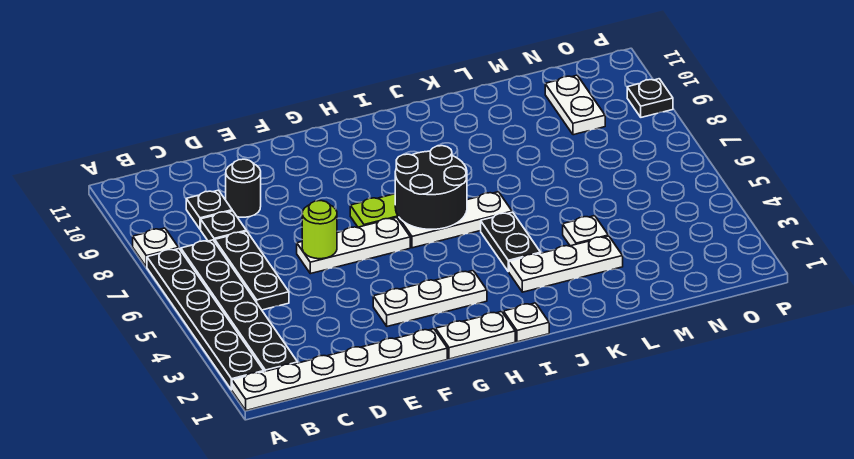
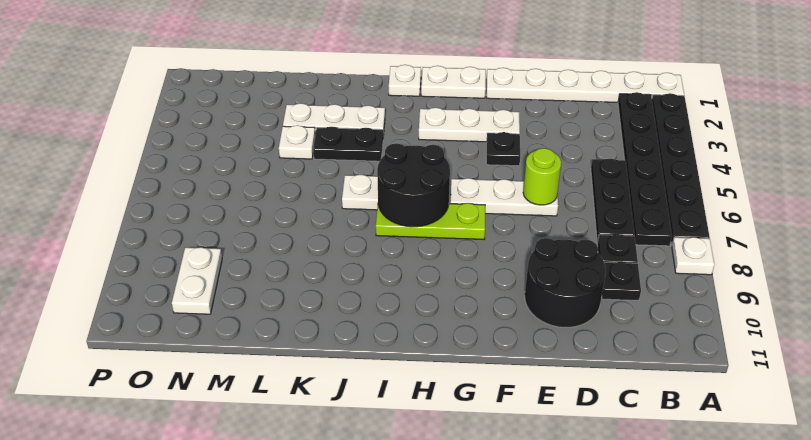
black 1x1 round brick [226,159,261,217] -> black 2x2 round brick [525,238,606,327]
black 1x2 plate [481,212,541,272] -> black 1x2 plate turned to [313,127,383,161]
black 1x1 plate [627,79,673,117] -> black 1x1 plate moved to [486,132,520,166]

